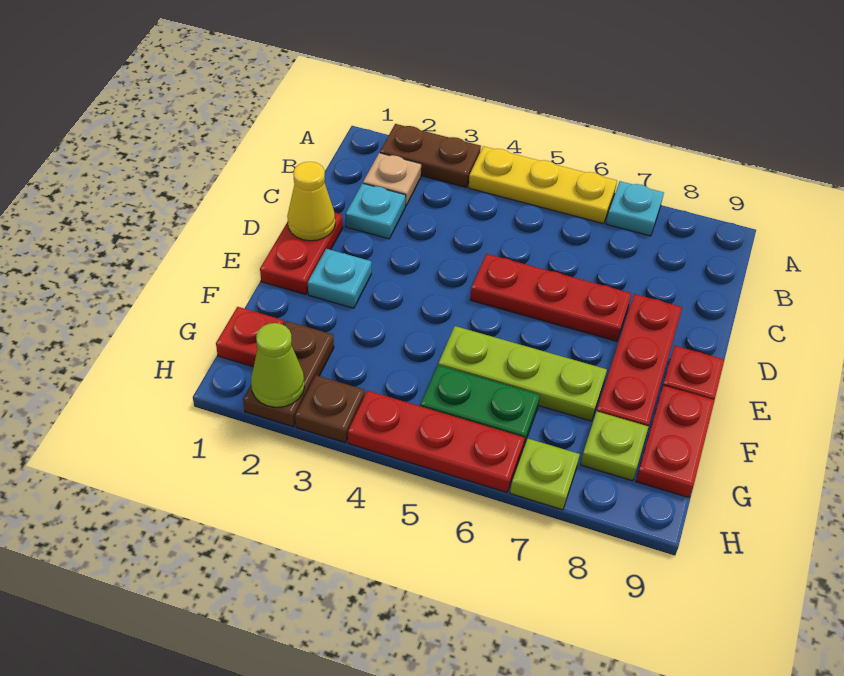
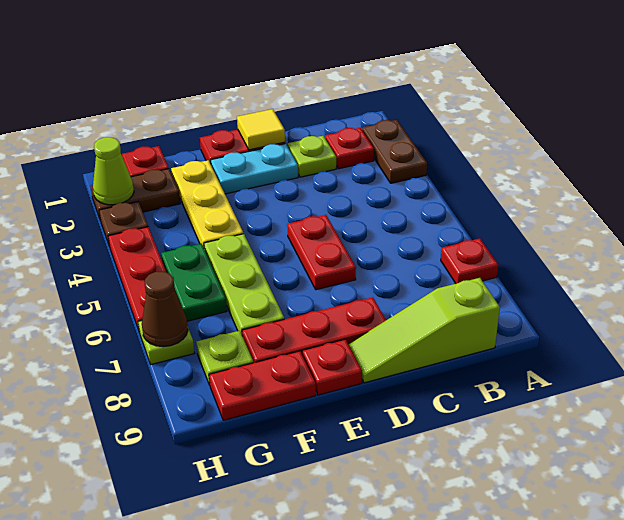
yellow 1x3 plate [468,146,617,224] -> yellow 1x3 plate moved to [171,160,243,247]
cyan 1x1 plate [606,181,664,236] -> red 1x1 plate [441,238,498,284]
tan 1x1 plate [363,153,421,207] -> red 1x1 plate [325,128,374,169]
none -> lime 1x3 slope [349,278,500,383]
cyan 1x1 plate [346,183,406,239] -> lime 1x1 plate [288,136,336,177]
yellow 1x1 cone [287,162,335,241] -> yellow 1x1 tile [237,109,285,150]
red 1x3 plate [470,254,632,341] -> red 1x2 plate [287,215,356,290]
cyan 1x1 plate [308,249,371,308] -> cyan 1x2 plate [211,144,298,194]
none -> brown 1x1 cone [142,271,188,347]

